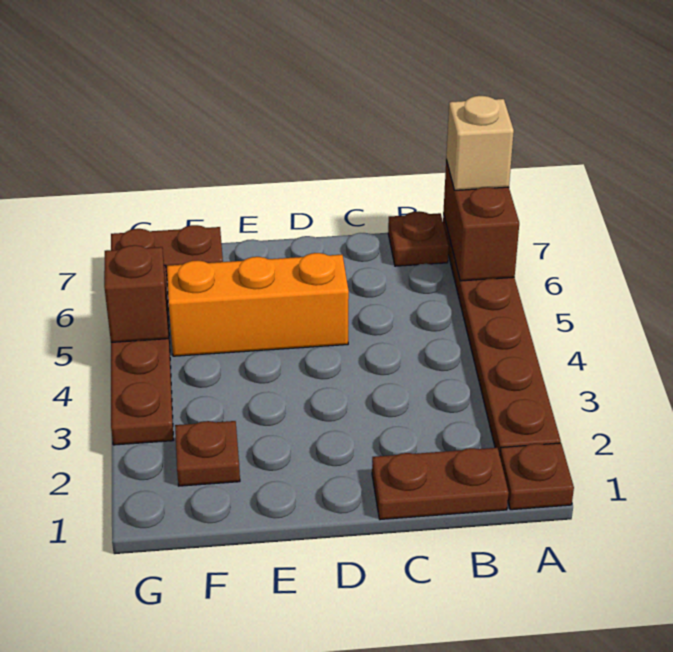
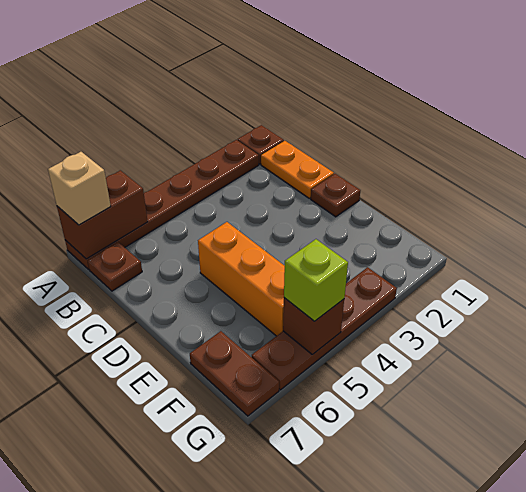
brown 1x2 plate [372,448,509,520] -> orange 1x2 plate [261,141,334,198]
brown 1x1 plate [175,421,240,486] -> brown 1x1 plate moved to [311,174,360,217]
none -> lime 1x1 brick [284,239,348,321]

